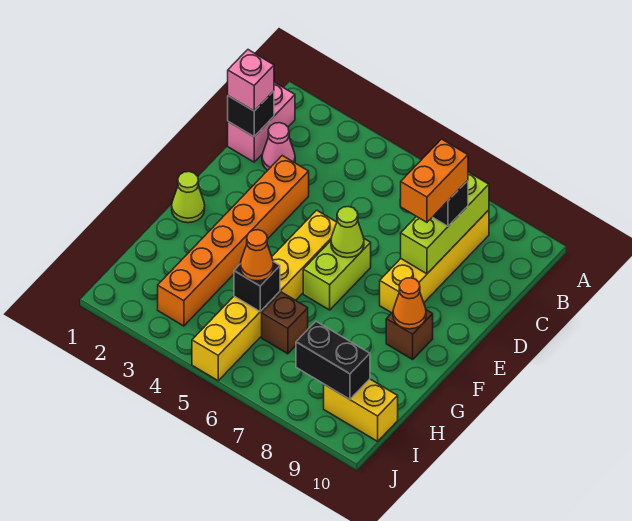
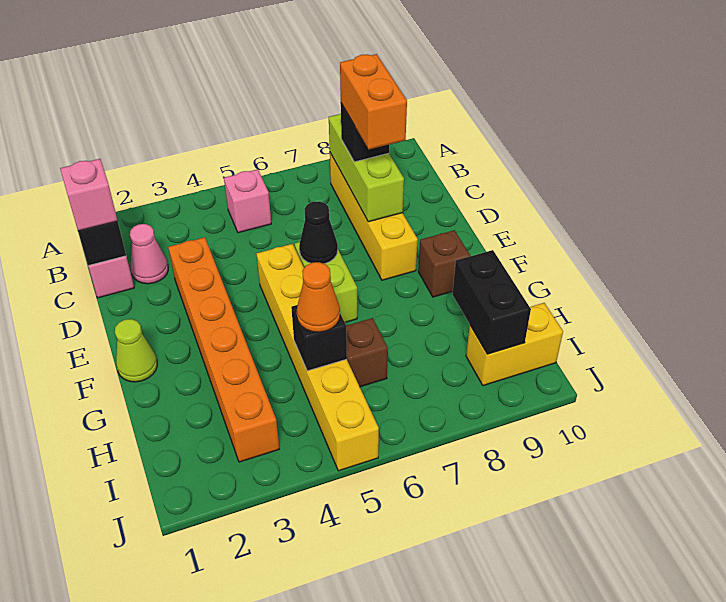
none -> pink 1x1 brick [224,169,271,233]
lime 1x1 cone [331,207,364,258] -> black 1x1 cone [299,201,338,264]
orange 1x1 cone [393,278,426,329] -> none
black 1x2 brick [296,321,370,399] -> black 1x2 brick turned to [452,250,531,354]

